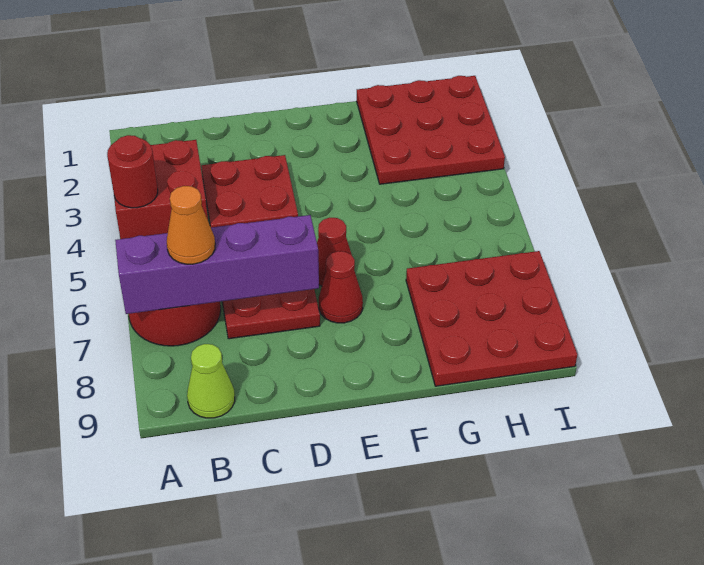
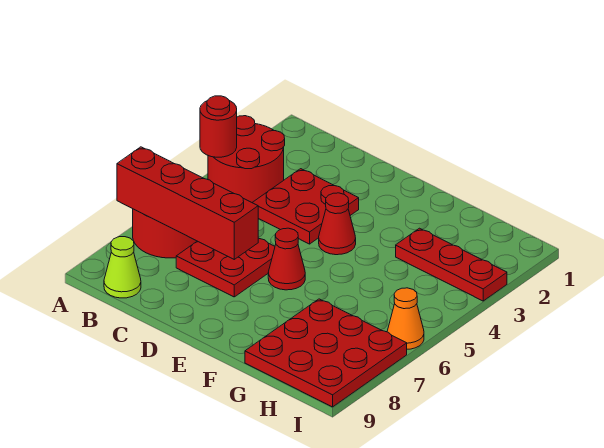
red 2x2 brick [114,140,208,239] -> red 2x2 round brick [208,116,285,202]
purple 1x4 brick [115,215,319,314] -> red 1x4 brick [117,147,258,259]
orange 1x1 cone [167,186,215,264] -> orange 1x1 cone moved to [387,288,424,349]
red 1x1 cone [319,251,363,323] -> red 1x1 cone moved to [319,193,356,255]
red 3x3 plate [357,76,505,184] -> red 1x3 plate [396,228,507,301]

